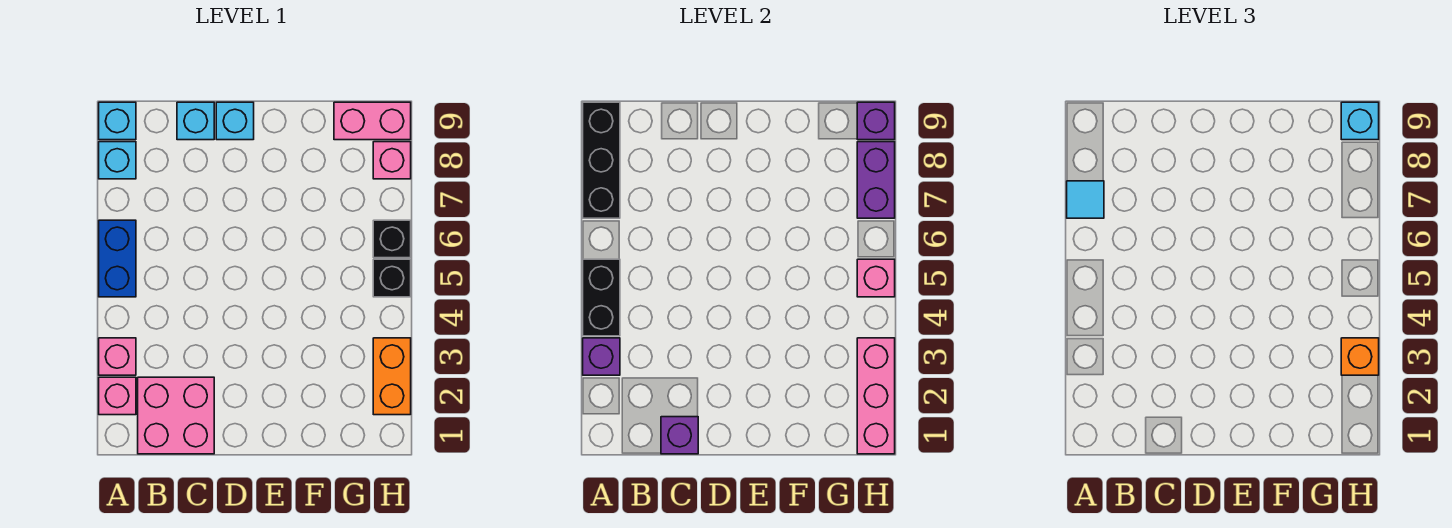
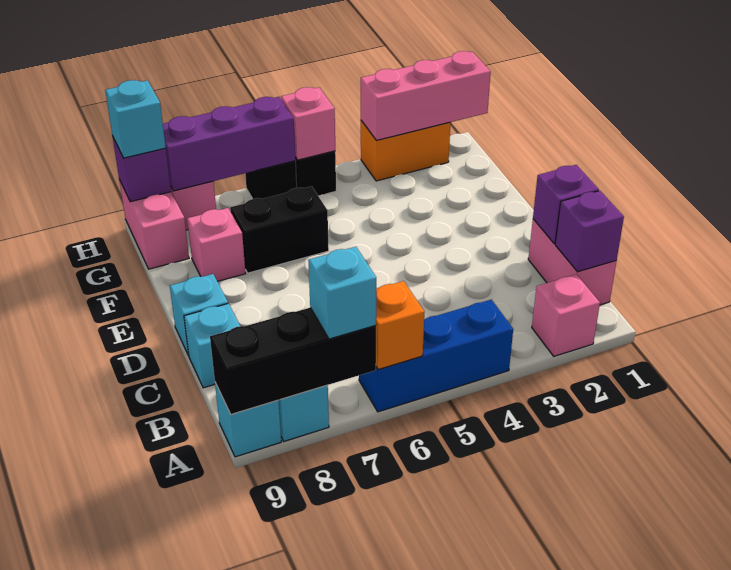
pink 1x1 brick [99,338,136,375] -> pink 1x1 brick moved to [187,208,246,281]
purple 1x1 brick [583,338,620,375] -> purple 1x1 brick moved to [555,191,624,272]
black 1x2 brick [583,259,620,336] -> black 1x2 brick moved to [230,186,329,273]
blue 1x2 brick [99,220,136,297] -> blue 1x3 brick [359,300,513,412]
cyan 1x1 tile [1067,181,1104,218] -> cyan 1x1 brick [308,247,377,339]
pink 2x2 brick [138,377,214,454] -> pink 1x2 brick [528,219,616,305]
orange 1x1 brick [1341,338,1379,375] -> orange 1x1 brick moved to [376,281,424,370]
purple 1x2 brick [857,142,895,218] -> purple 1x3 brick [163,97,296,191]

